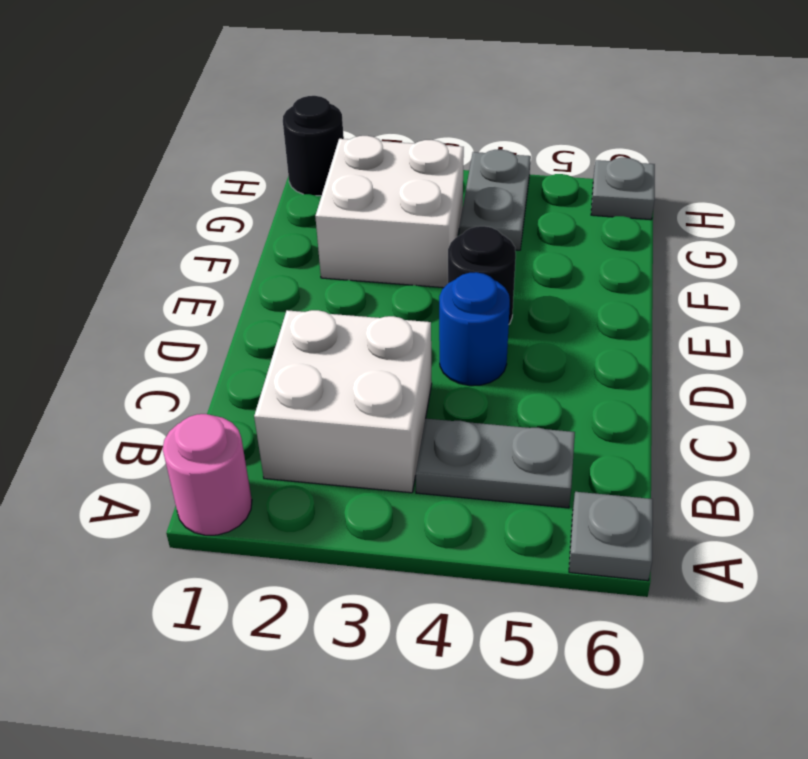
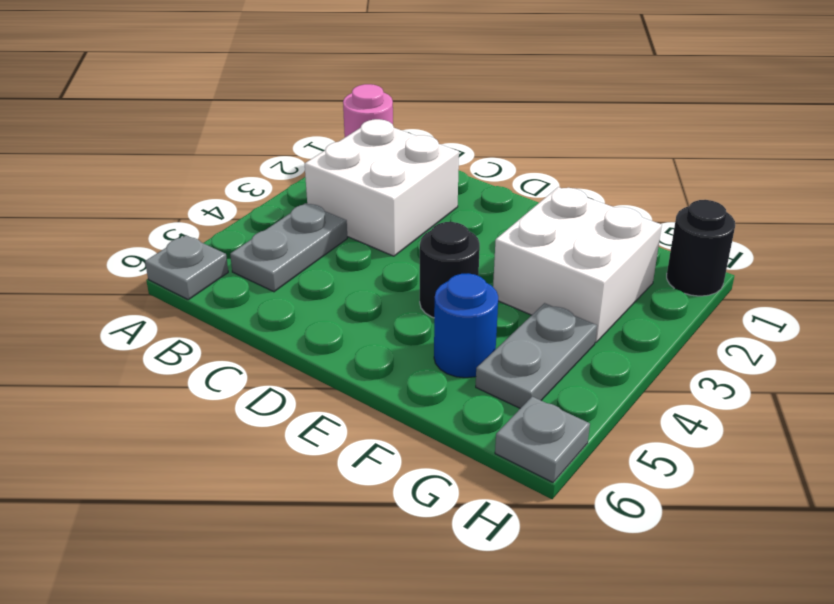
blue 1x1 round brick [439,272,510,386] -> blue 1x1 round brick moved to [434,273,498,378]
grey 1x2 plate [459,150,531,250] -> grey 1x2 plate turned to [476,303,597,408]

